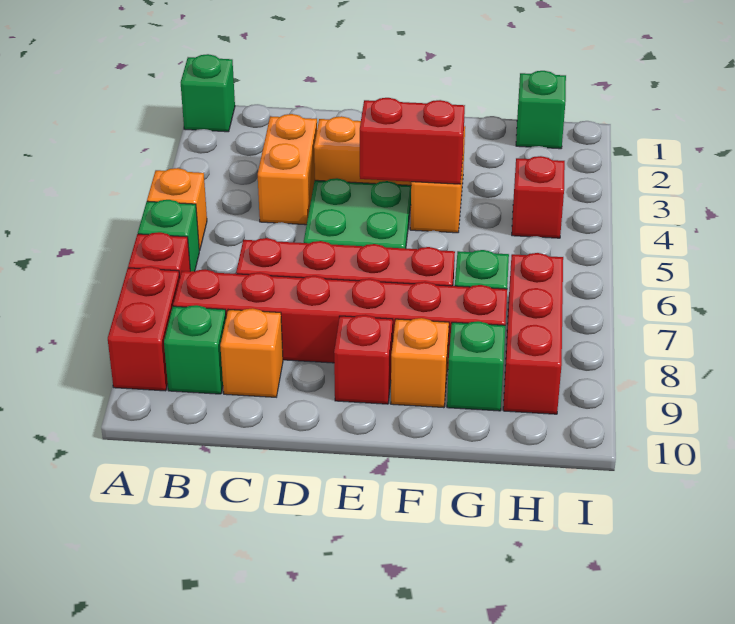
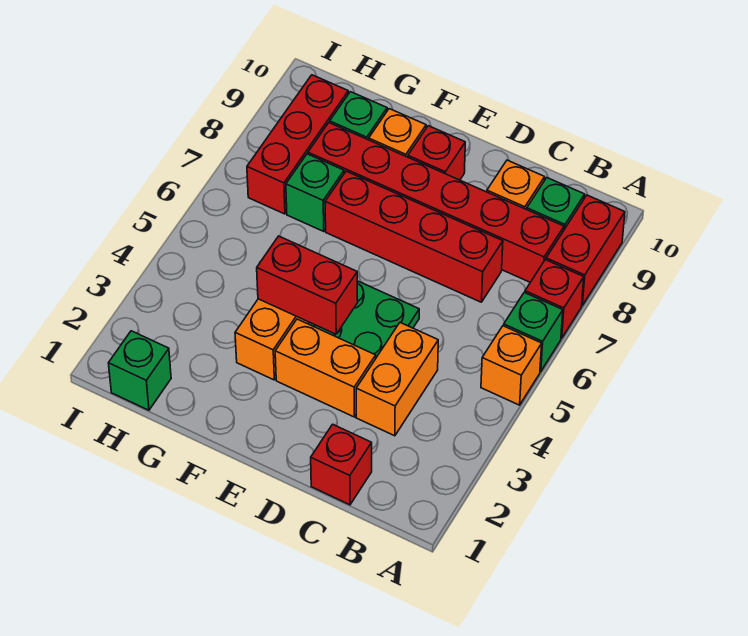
green 1x1 brick [181,54,235,132] -> none
red 1x1 brick [512,156,565,238] -> red 1x1 brick moved to [311,424,372,505]

